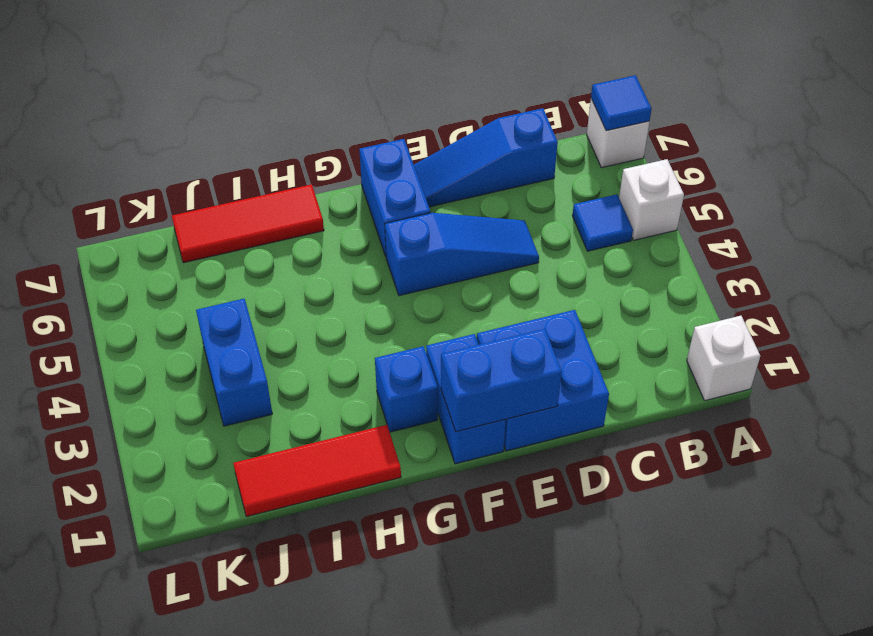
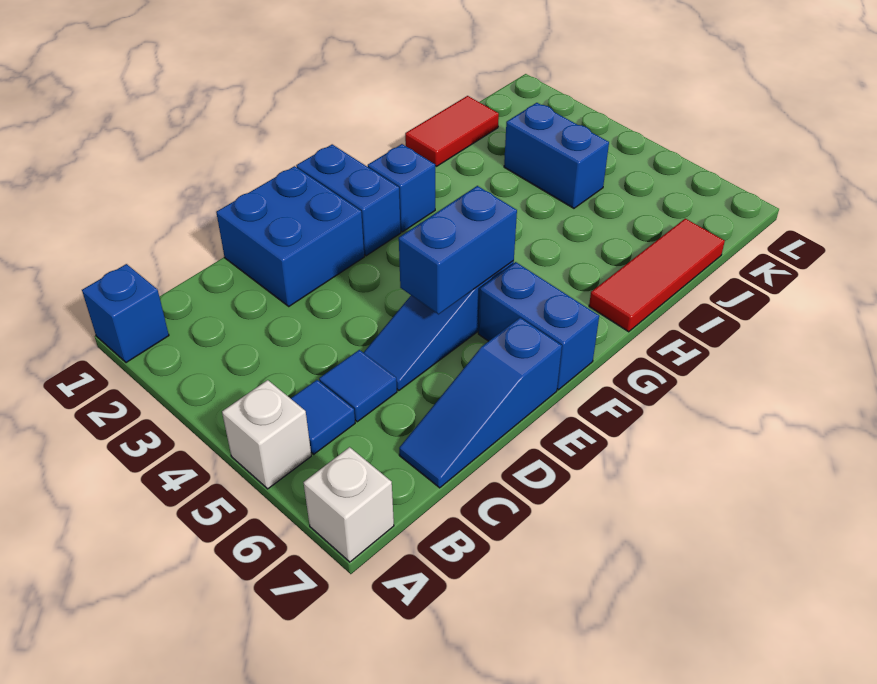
white 1x1 brick [687,316,760,401] -> blue 1x1 brick [82,264,169,363]
blue 1x1 tile [591,75,651,131] -> blue 1x1 tile moved to [319,350,397,422]
blue 1x3 slope [414,108,558,207] -> blue 1x3 slope turned to [399,318,562,488]
blue 1x2 brick [441,329,562,432] -> blue 1x2 brick moved to [399,186,517,314]
red 1x3 tile [233,425,401,517] -> red 1x2 tile [405,96,499,166]

